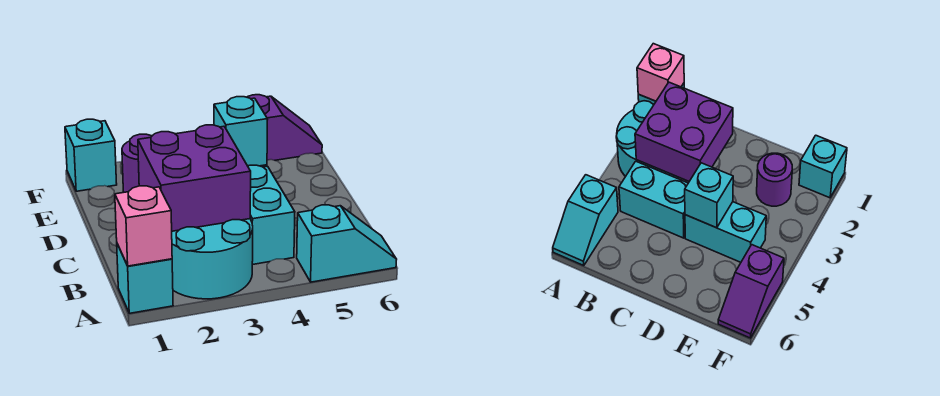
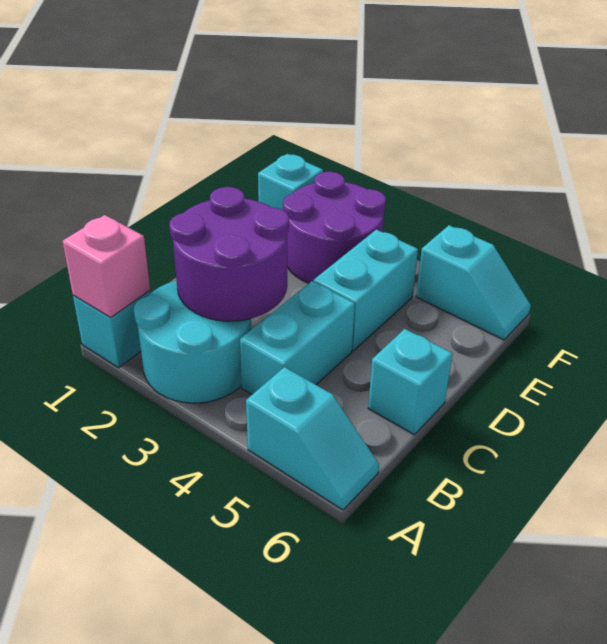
purple 2x2 brick [138,125,251,231] -> purple 2x2 round brick [169,187,289,321]
cyan 1x1 brick [214,97,268,166] -> cyan 1x1 brick moved to [368,329,453,435]
purple 1x1 round brick [122,134,152,192] -> purple 2x2 round brick [283,172,386,283]
purple 1x2 slope [247,95,322,160] -> cyan 1x2 slope [416,225,531,340]

